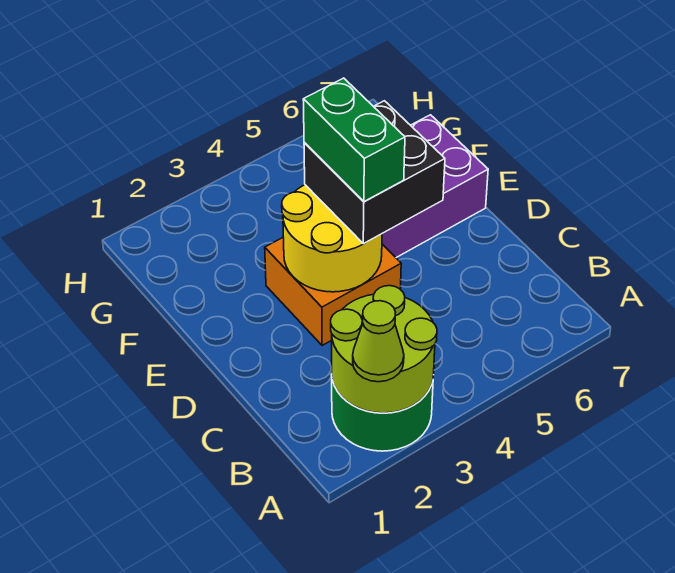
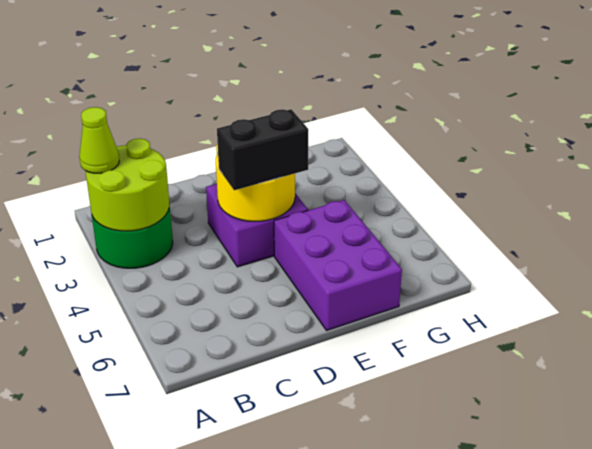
orange 2x2 brick [265,237,401,346] -> purple 2x2 brick [206,184,308,267]
black 2x2 brick [304,101,445,244] -> black 1x2 brick [217,109,308,190]
green 1x2 brick [303,78,405,201] -> none

